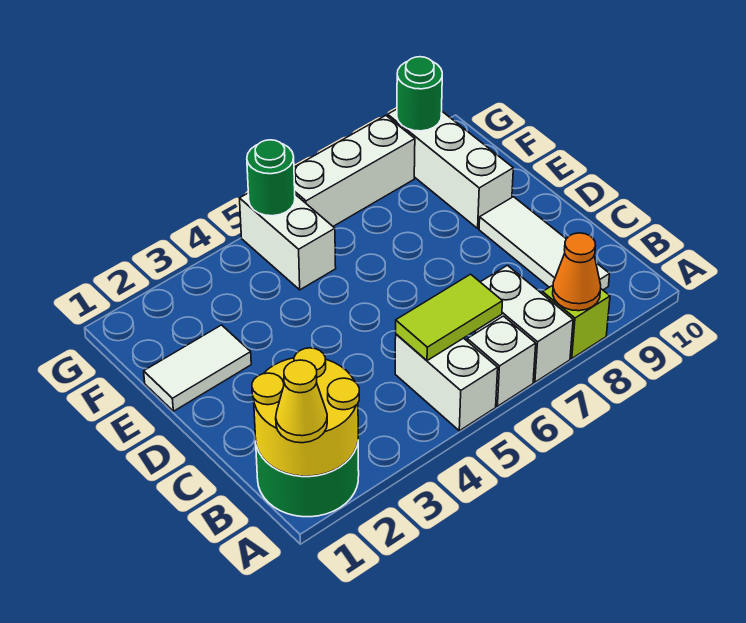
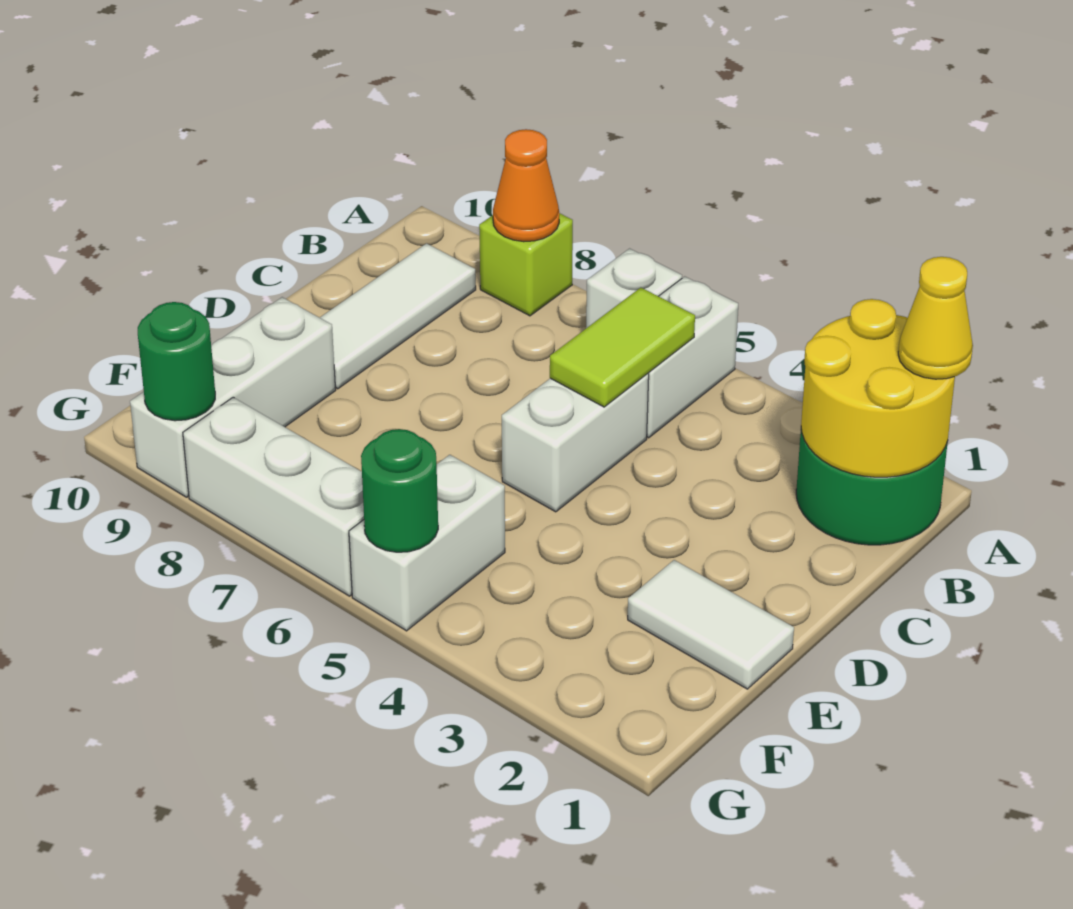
white 1x2 brick [475,265,573,382] -> white 1x2 brick moved to [502,374,649,512]
lime 1x2 tile [396,274,502,361] -> lime 1x2 tile turned to [550,288,695,407]

